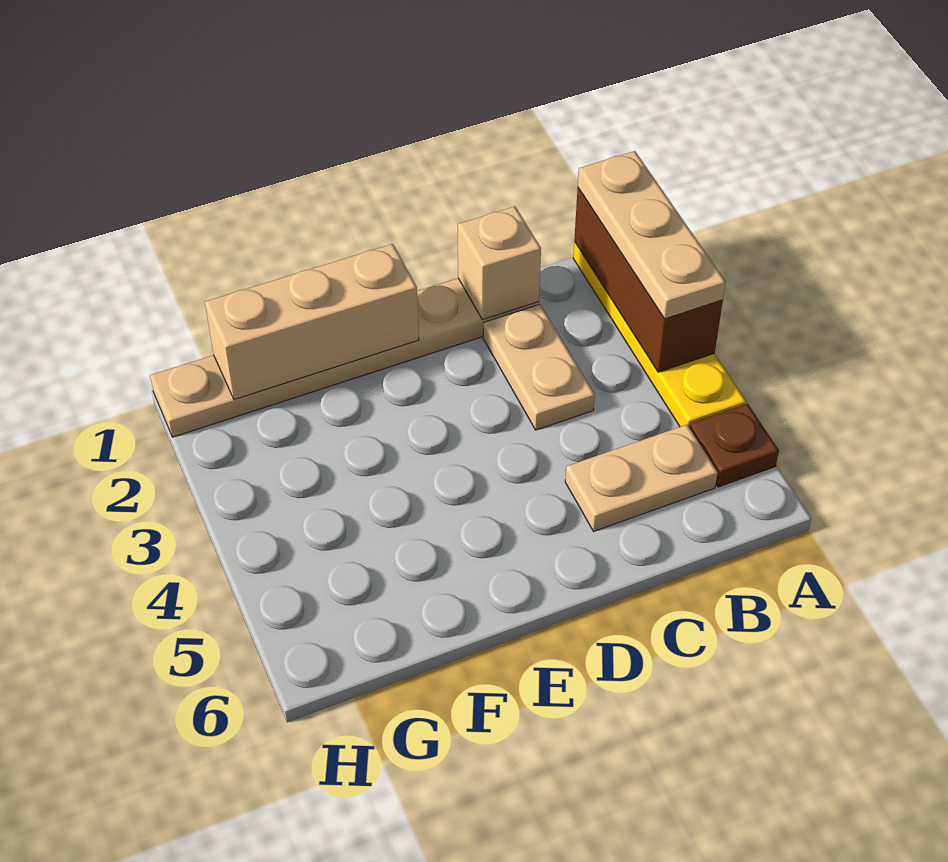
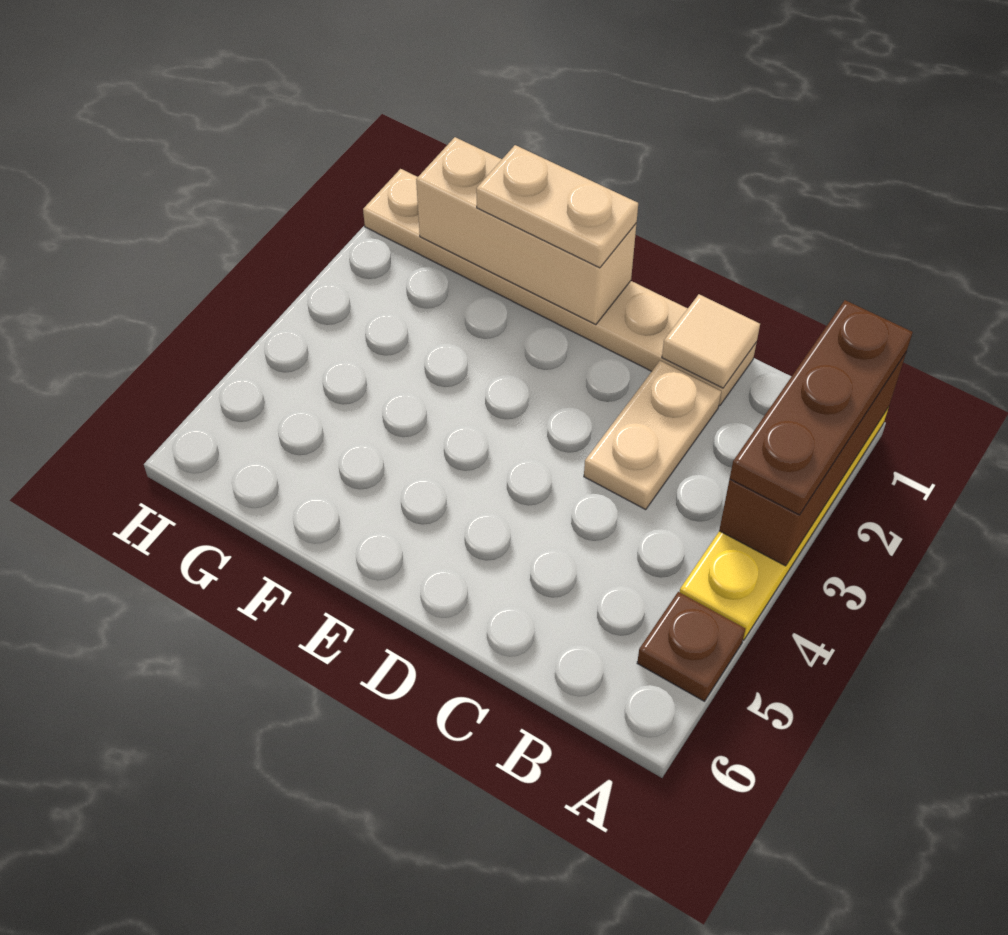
tan 1x3 plate [578,151,726,319] -> brown 1x3 plate [730,300,913,515]
tan 1x2 plate [565,425,718,531] -> tan 1x2 plate moved to [476,145,638,268]
tan 1x1 brick [458,206,541,320] -> tan 1x1 tile [662,294,760,388]

